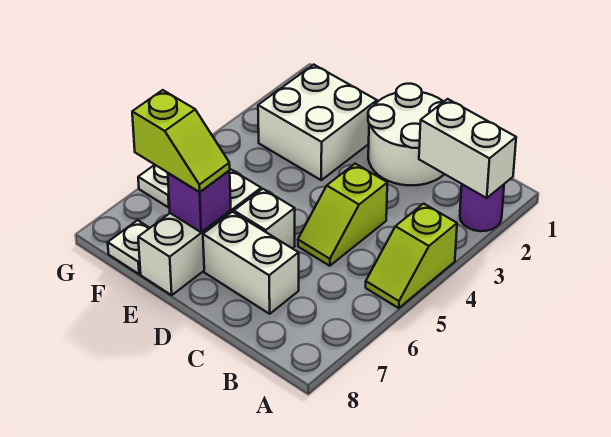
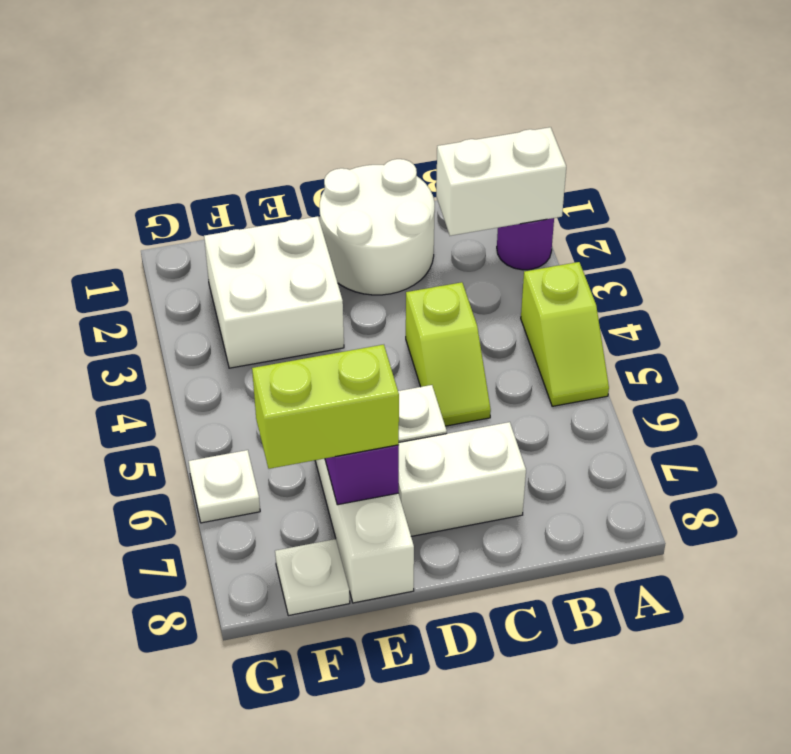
lime 1x2 slope [132,90,230,192] -> lime 1x2 brick [252,345,399,469]

